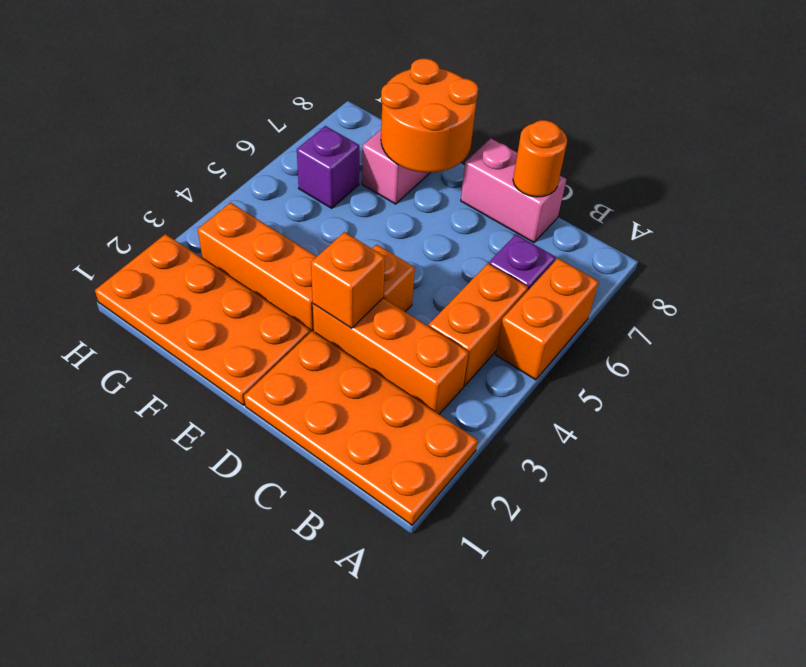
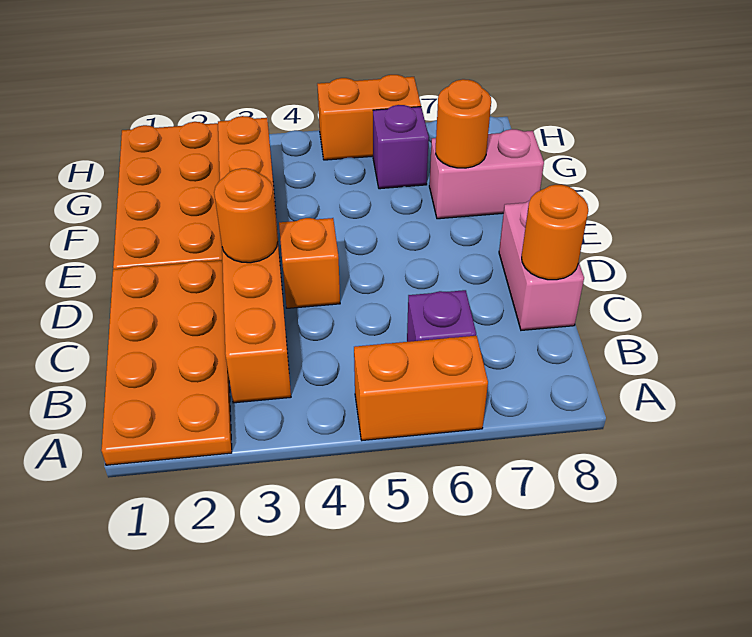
orange 1x2 brick [429,264,528,386] -> orange 1x2 brick moved to [317,75,421,160]
orange 1x1 brick [311,232,385,328] -> orange 1x1 round brick [214,168,278,263]
orange 2x2 round brick [381,59,478,173] -> orange 1x1 round brick [436,79,491,168]

